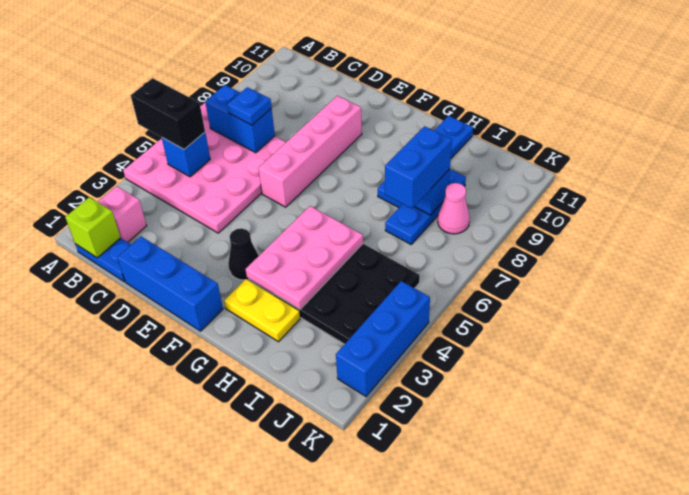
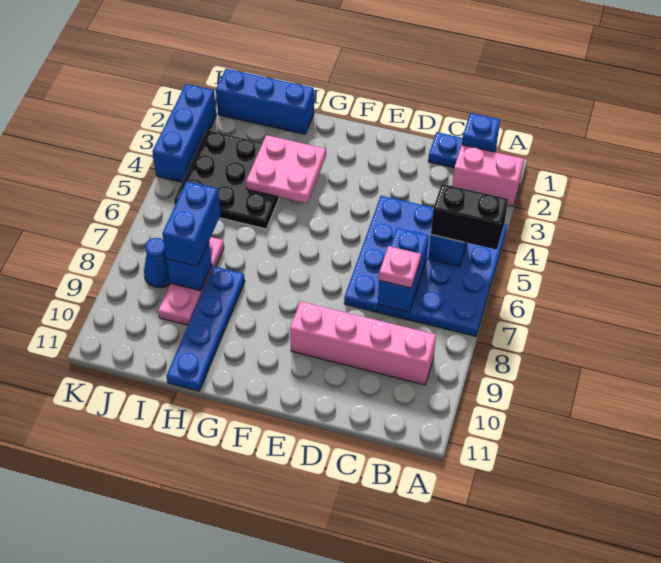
pink 4x4 plate [123,103,286,233] -> blue 4x4 plate [344,196,507,336]
lime 1x1 brick [65,197,121,258] -> blue 1x1 brick [462,113,500,152]
pink 1x1 brick [98,186,147,242] -> pink 1x2 brick [452,145,524,206]
blue 1x2 brick [205,85,275,153] -> blue 1x2 brick turned to [378,228,429,312]
blue 1x1 plate [227,87,272,125] -> pink 1x1 plate [379,246,421,288]
blue 1x3 brick [117,236,223,331] -> blue 1x3 brick moved to [216,69,314,134]
pink 1x4 brick [258,96,362,207] -> pink 1x4 brick turned to [290,301,436,385]
black 1x1 cone [228,228,259,280] -> none
yellow 1x2 plate [224,279,300,342] -> none
pink 2x3 plate [246,206,363,309] -> pink 2x2 plate [246,135,326,203]
blue 1x3 plate [385,169,466,244] -> pink 1x3 plate [158,237,224,325]
pink 1x1 cone [438,183,470,234] -> blue 1x1 cone [144,238,170,288]

